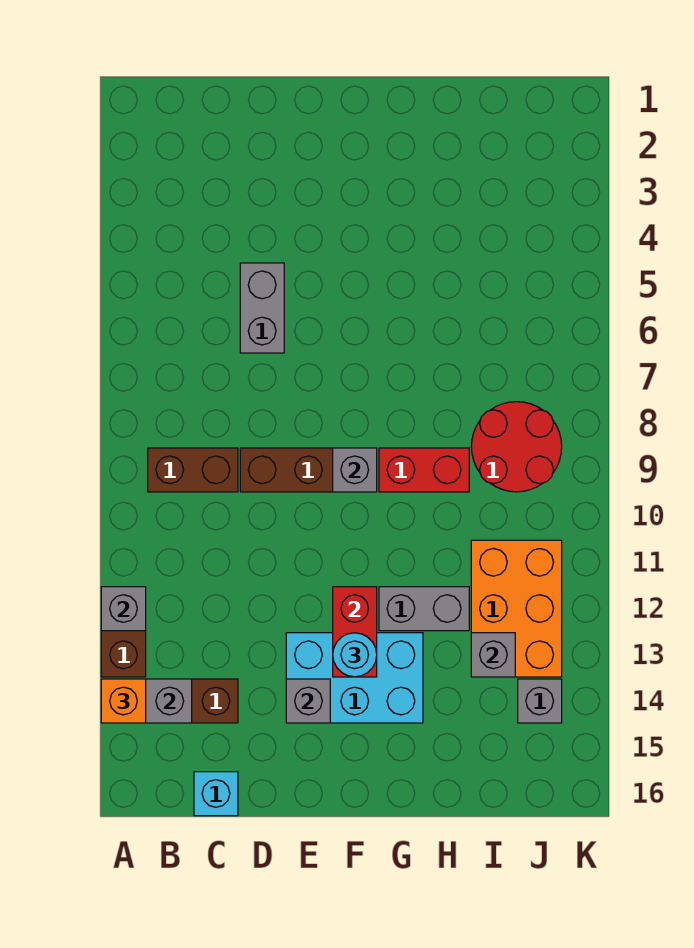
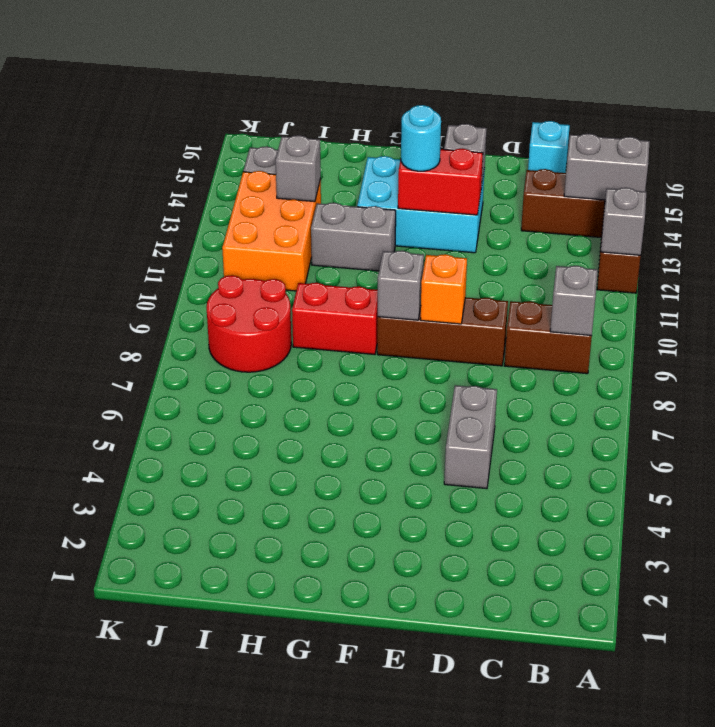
orange 1x1 brick [101,679,146,723] -> orange 1x1 brick moved to [420,254,467,324]
none -> grey 1x1 brick [550,266,598,336]
red 1x2 brick [333,587,377,677] -> red 1x2 brick turned to [398,149,483,215]

